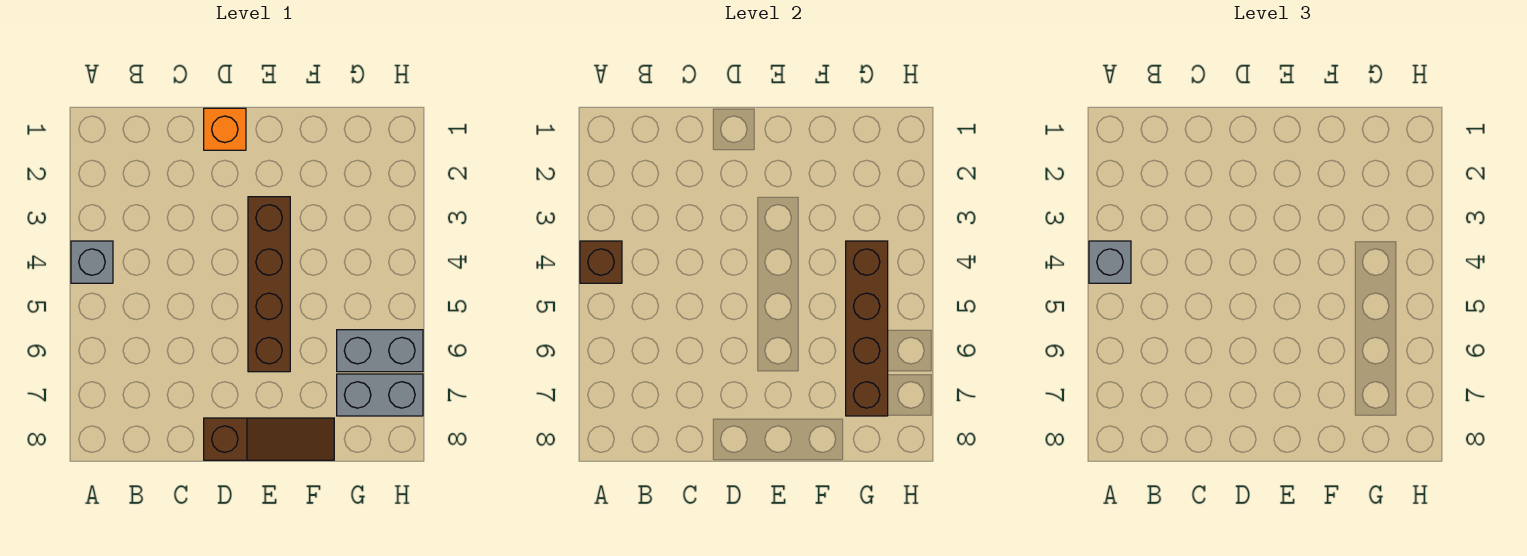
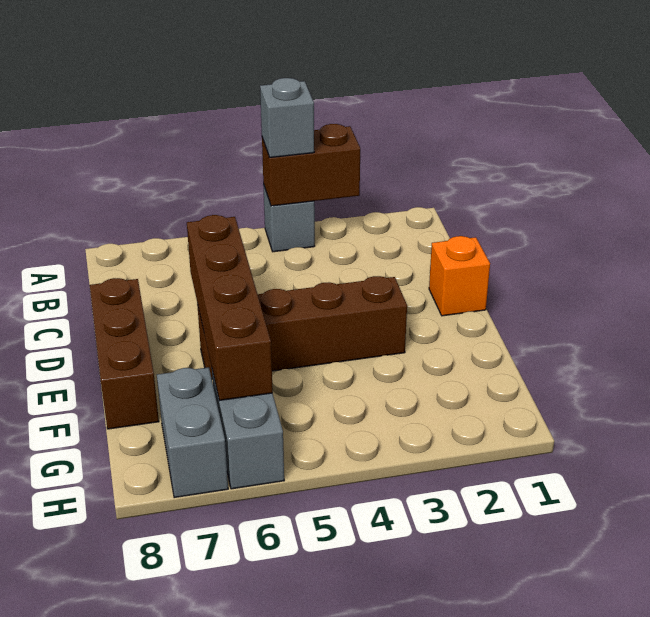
brown 1x1 brick [580,241,622,283] -> brown 1x2 brick [262,124,360,206]
brown 1x3 slope [204,418,334,460] -> brown 1x3 brick [90,278,159,429]
brown 1x4 brick [846,241,888,416] -> brown 1x4 brick turned to [187,215,273,400]

